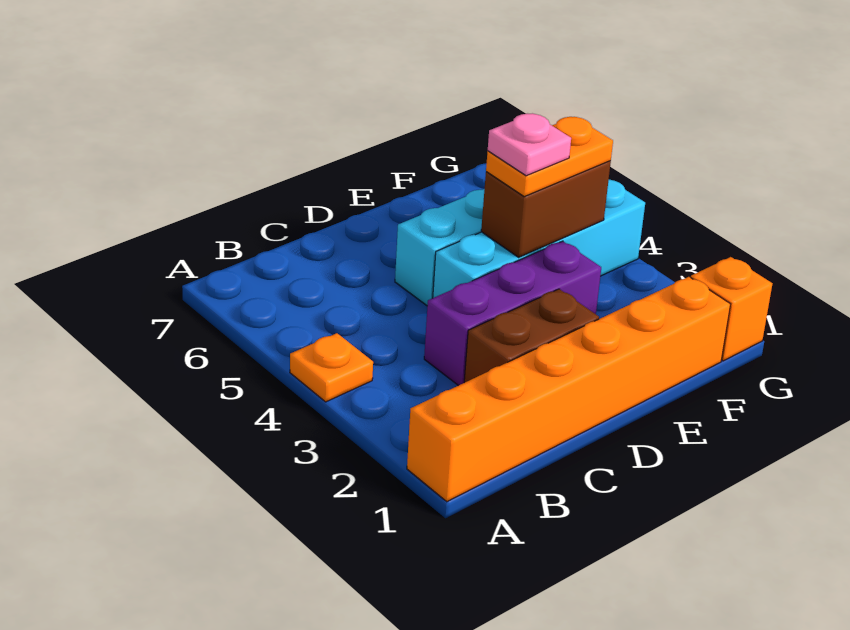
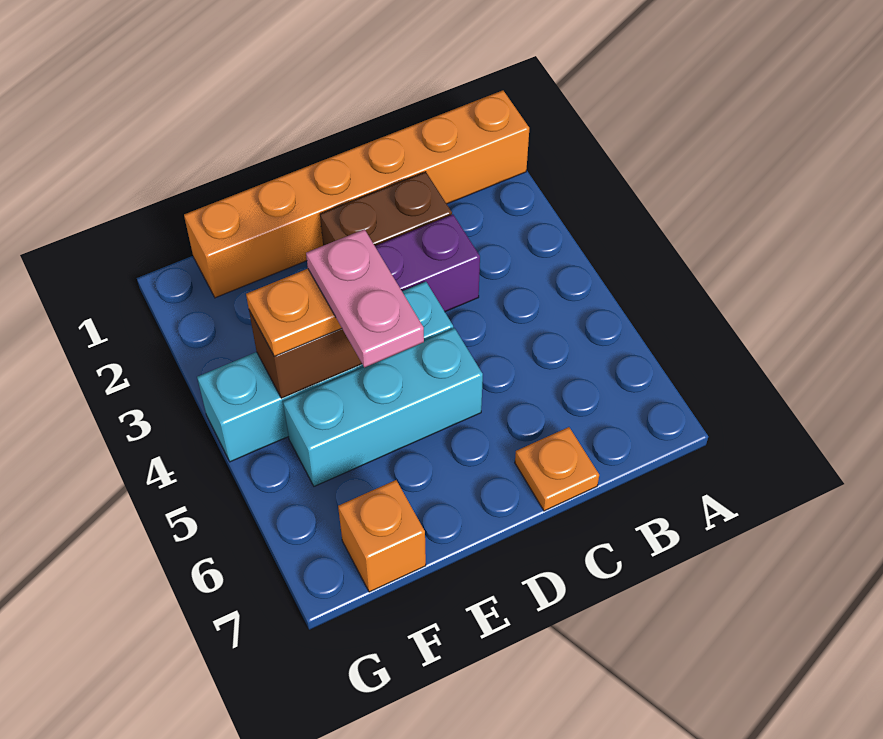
orange 1x1 plate [290,333,373,402] -> orange 1x1 plate moved to [515,427,599,511]
pink 1x1 plate [488,113,571,176] -> pink 1x2 plate [306,229,424,367]
orange 1x1 brick [691,257,772,361] -> orange 1x1 brick moved to [338,480,426,592]

